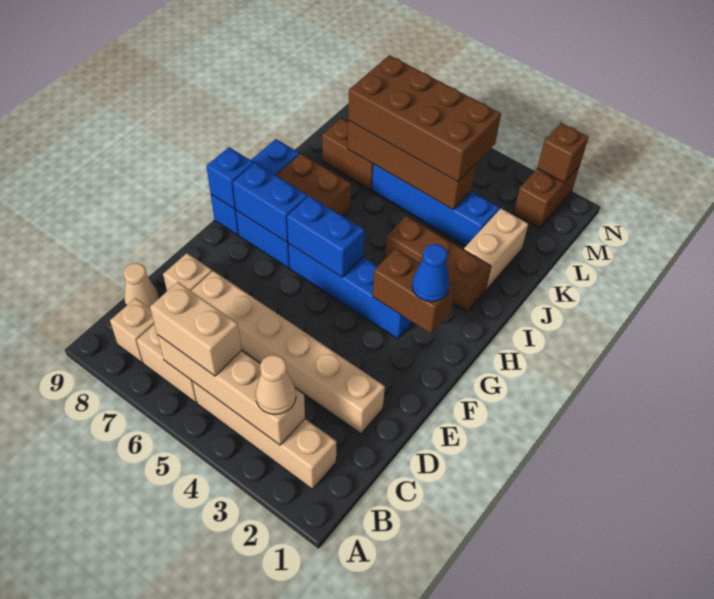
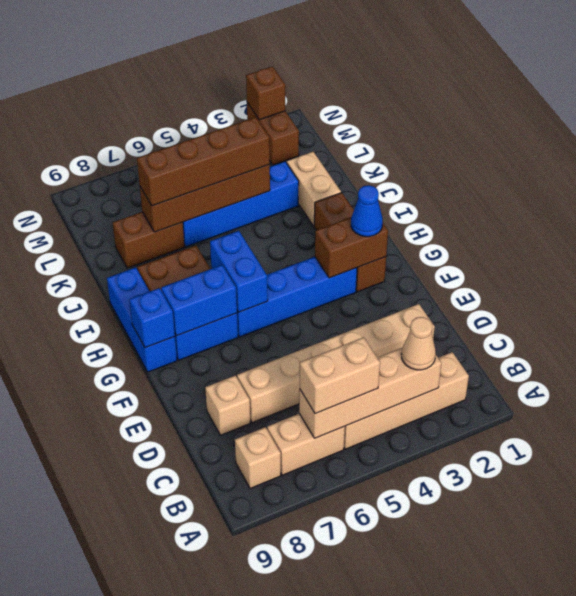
tan 1x1 cone [124,263,159,308] -> none
blue 1x2 brick [287,196,365,277] -> blue 1x2 brick turned to [210,231,268,312]
brown 1x3 brick [385,216,491,311] -> brown 1x3 brick turned to [314,193,386,292]
brown 2x4 brick [348,55,501,182] -> brown 1x4 brick [137,117,270,206]

